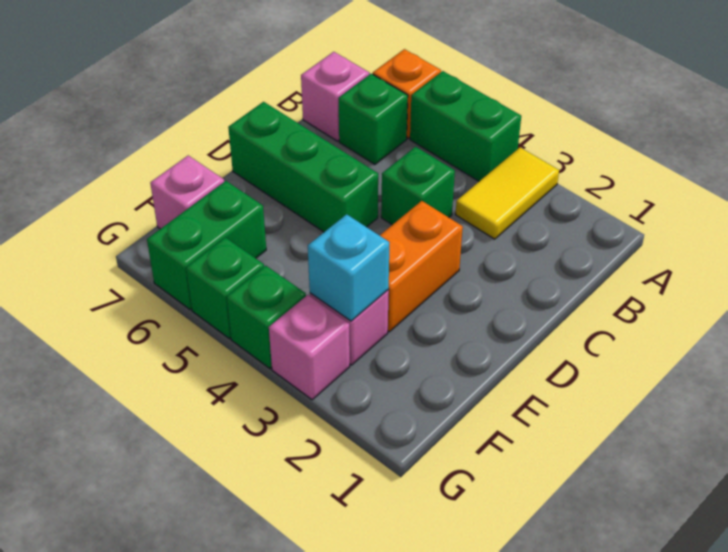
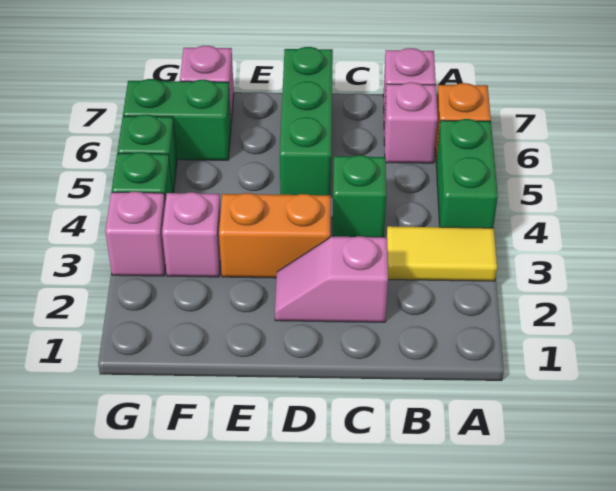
green 1x1 brick [339,74,408,164] -> pink 1x1 brick [384,82,438,163]
none -> pink 1x2 slope [275,236,388,322]
cyan 1x1 brick [308,214,390,321] -> none

